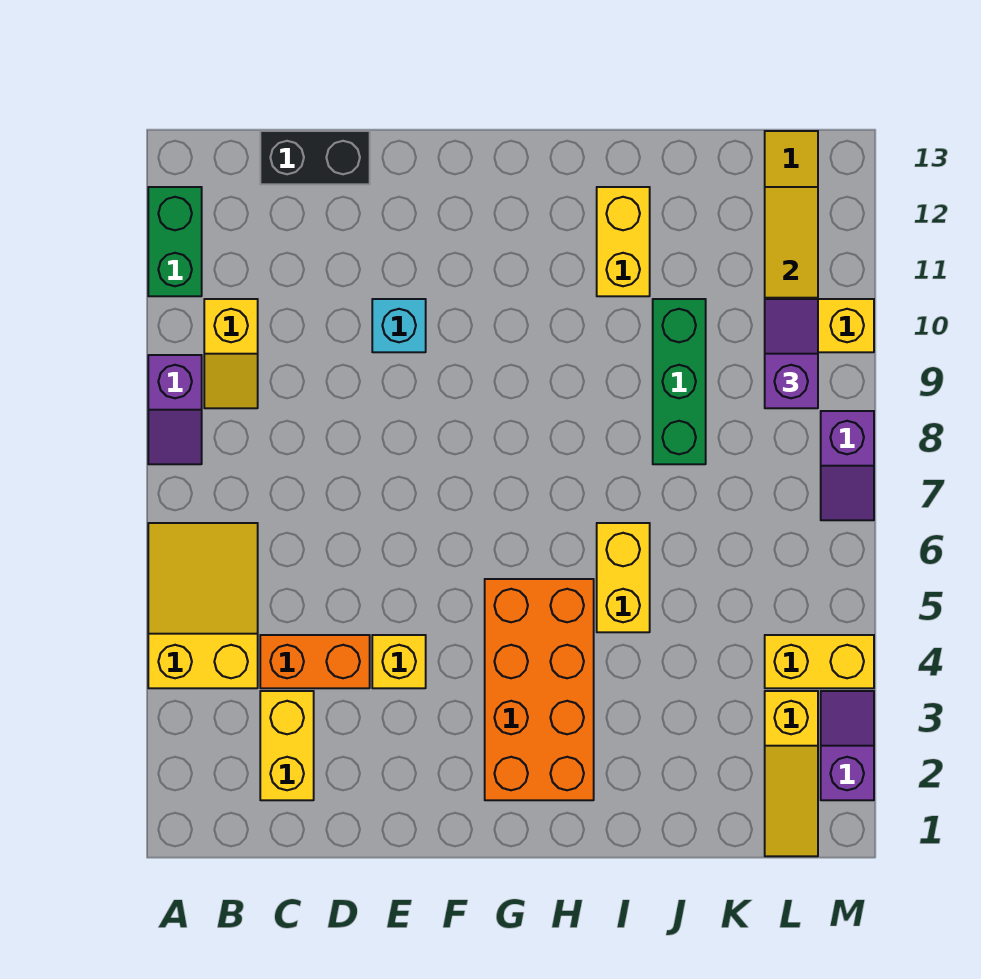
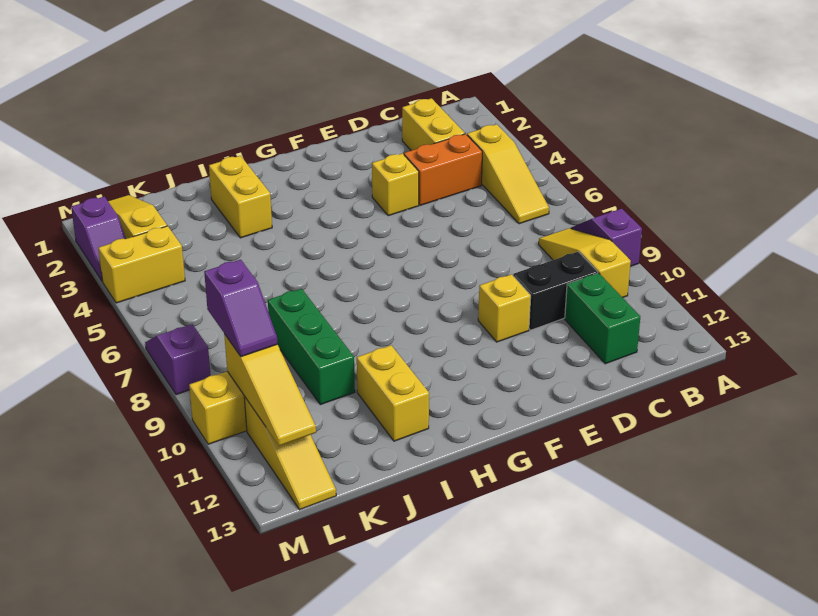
yellow 2x3 slope [148,523,258,688] -> yellow 1x3 slope [467,124,549,224]
green 1x2 brick [148,187,202,296] -> green 1x2 brick moved to [565,273,640,364]
yellow 1x2 slope [204,299,258,408] -> yellow 1x3 slope [539,228,631,298]
black 1x2 brick [260,131,370,184] -> black 1x2 brick moved to [513,252,598,330]
cyan 1x1 brick [372,299,426,352] -> yellow 1x1 brick [478,274,531,342]
orange 2x4 brick [485,579,594,800] -> none
yellow 1x2 brick [597,523,650,632] -> yellow 1x2 brick moved to [209,156,272,238]

